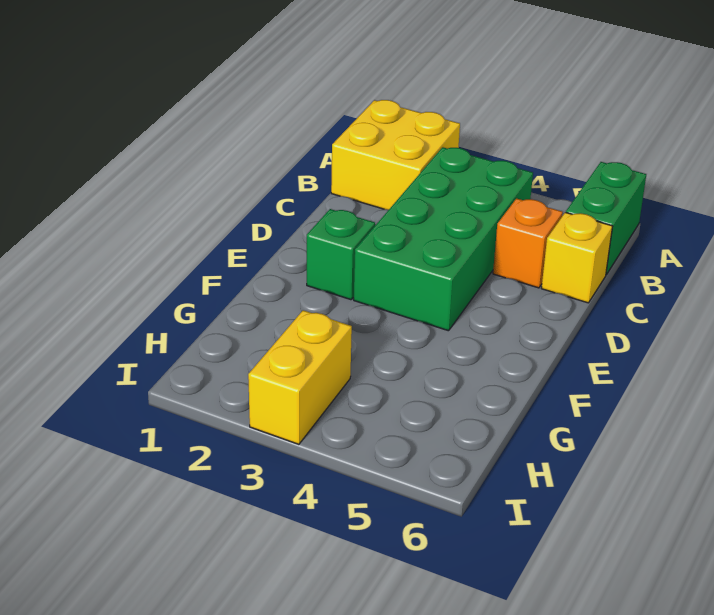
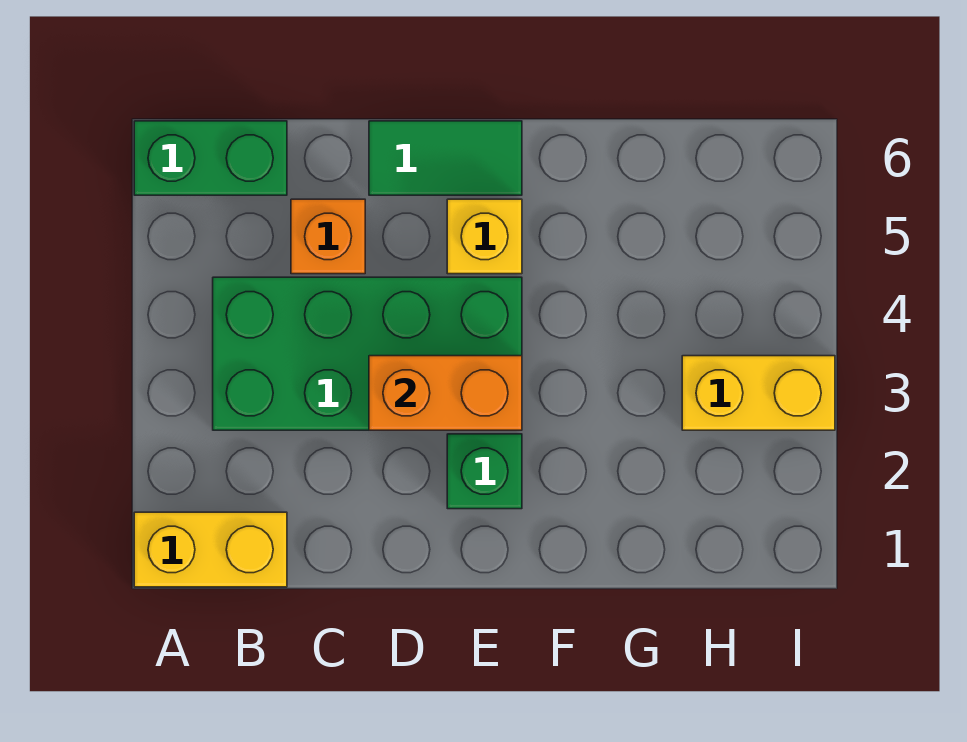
yellow 2x2 brick [331,100,460,210] -> yellow 1x2 brick [134,512,287,587]
yellow 1x1 brick [541,212,613,303] -> yellow 1x1 brick moved to [447,199,522,274]
none -> orange 1x2 brick [369,356,522,430]
none -> green 1x2 tile [369,121,522,195]

